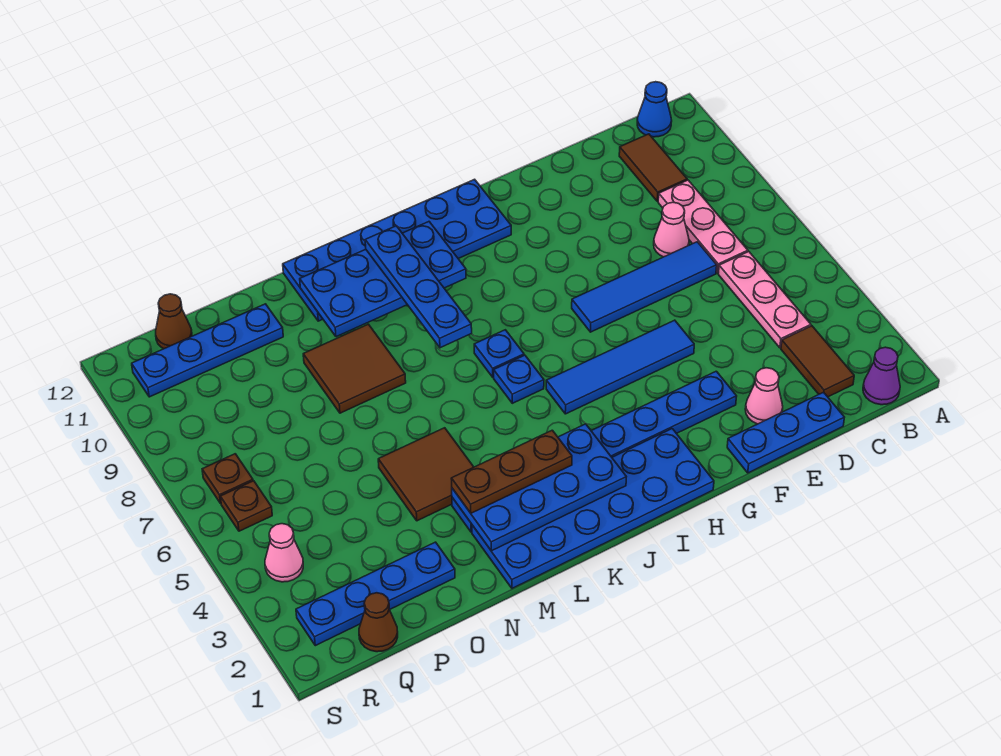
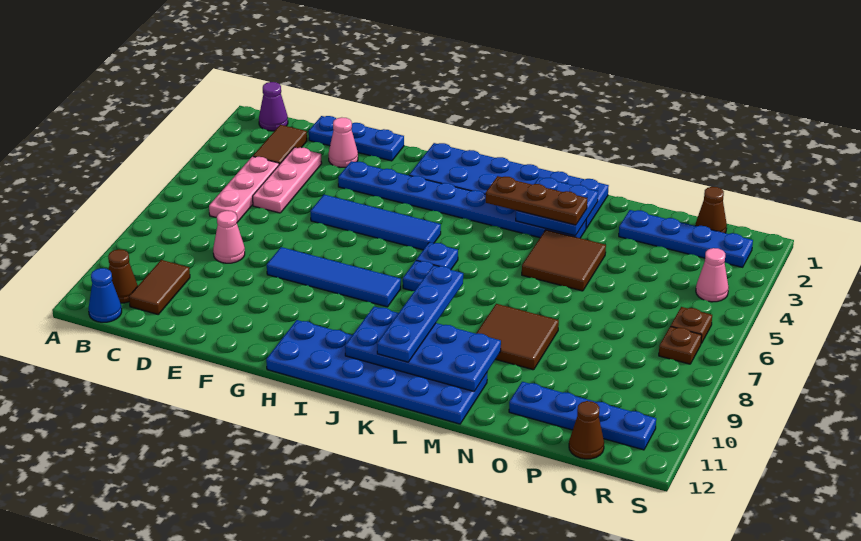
none -> brown 1x1 cone [108,249,138,303]
pink 1x3 plate [658,180,748,273] -> pink 1x3 plate moved to [253,147,322,213]
blue 1x4 tile [572,242,717,332] -> blue 1x4 tile moved to [267,247,401,307]
blue 2x4 plate [452,424,626,551] -> blue 2x2 plate [516,177,598,236]

